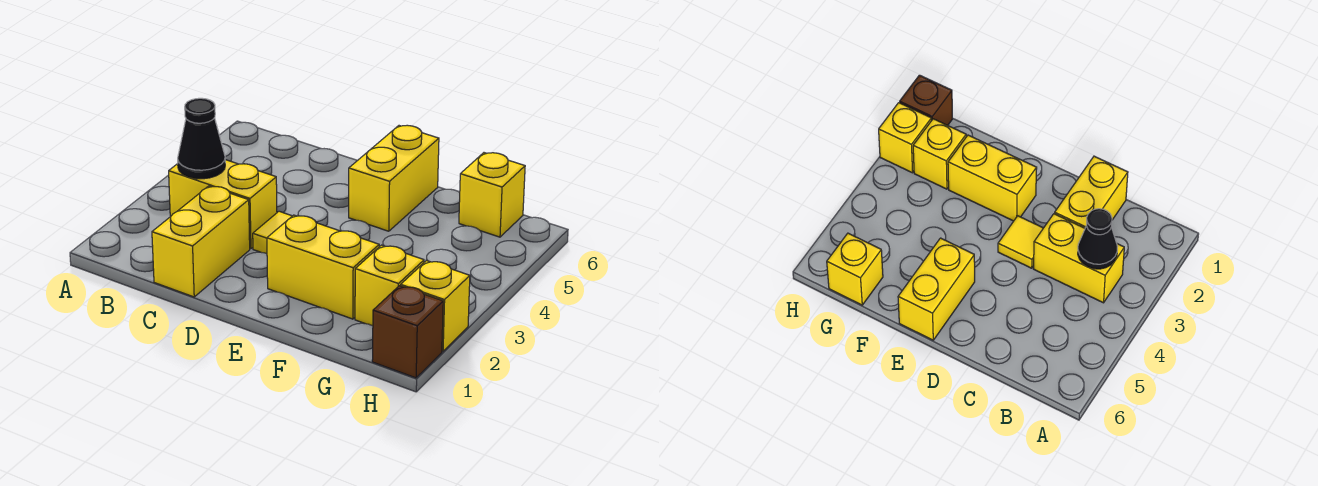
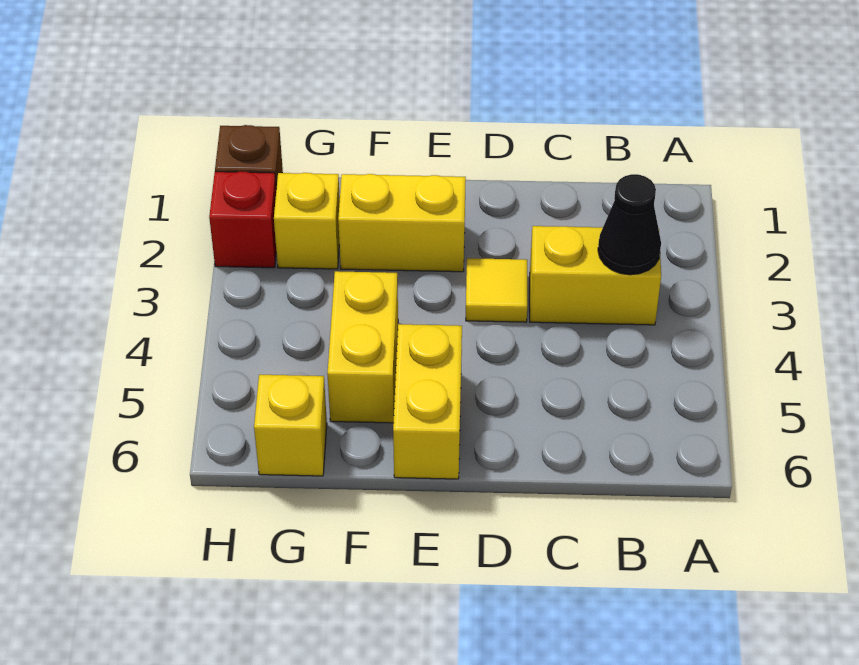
yellow 1x2 brick [152,186,250,297] -> yellow 1x2 brick moved to [327,271,398,423]
yellow 1x1 brick [401,261,470,351] -> red 1x1 brick [209,171,276,268]

